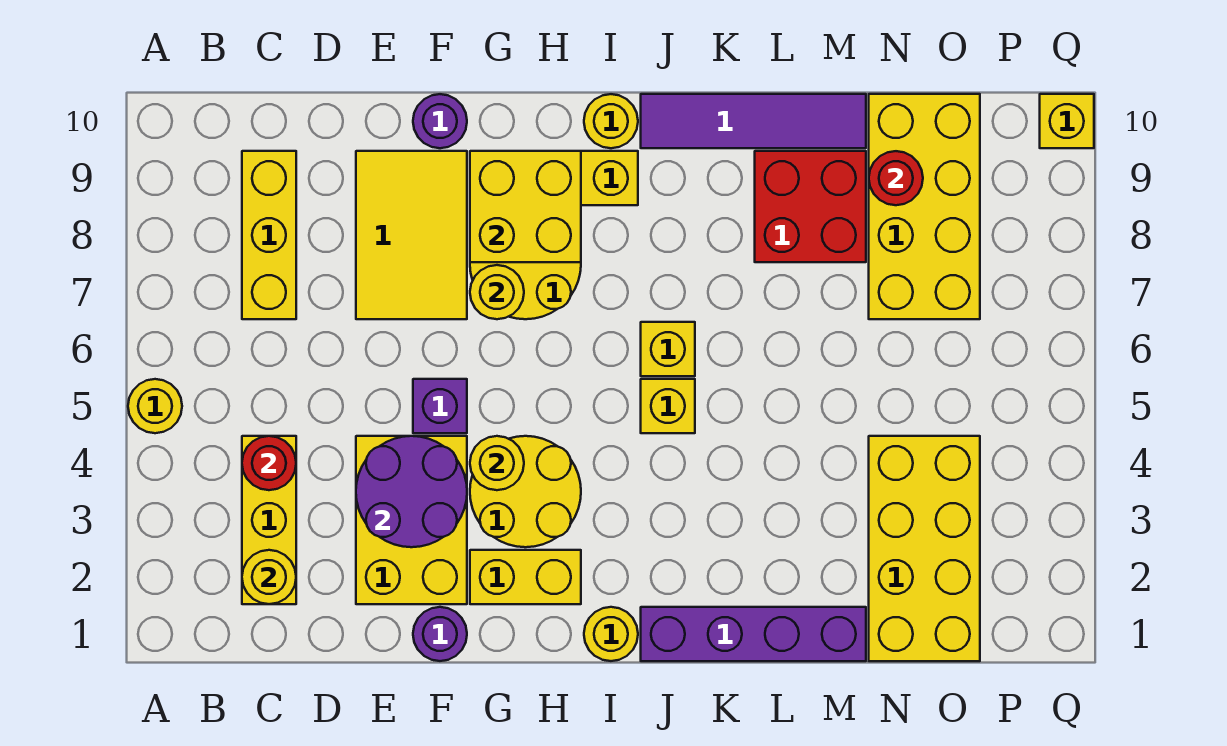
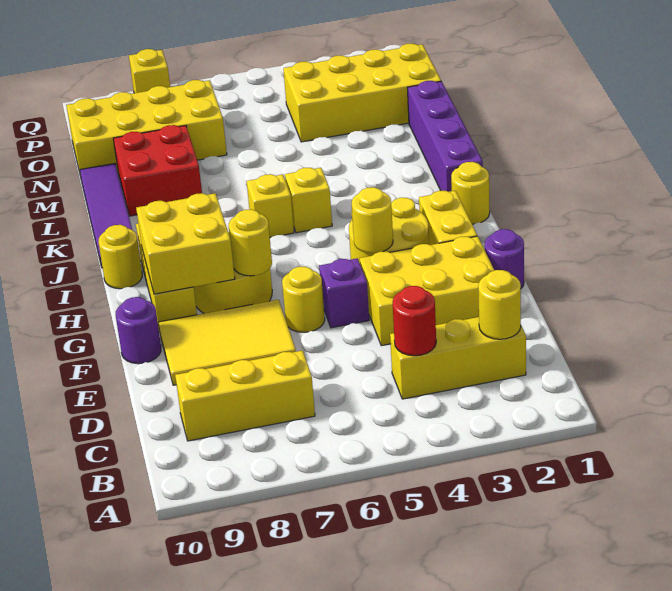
yellow 1x1 round brick [128,379,182,433] -> yellow 1x1 round brick moved to [282,267,325,332]
purple 2x2 round brick [356,436,467,547] -> none
red 1x1 round brick [869,151,923,205] -> none
yellow 1x1 brick [1040,94,1094,148] -> yellow 1x1 brick moved to [129,49,170,93]

